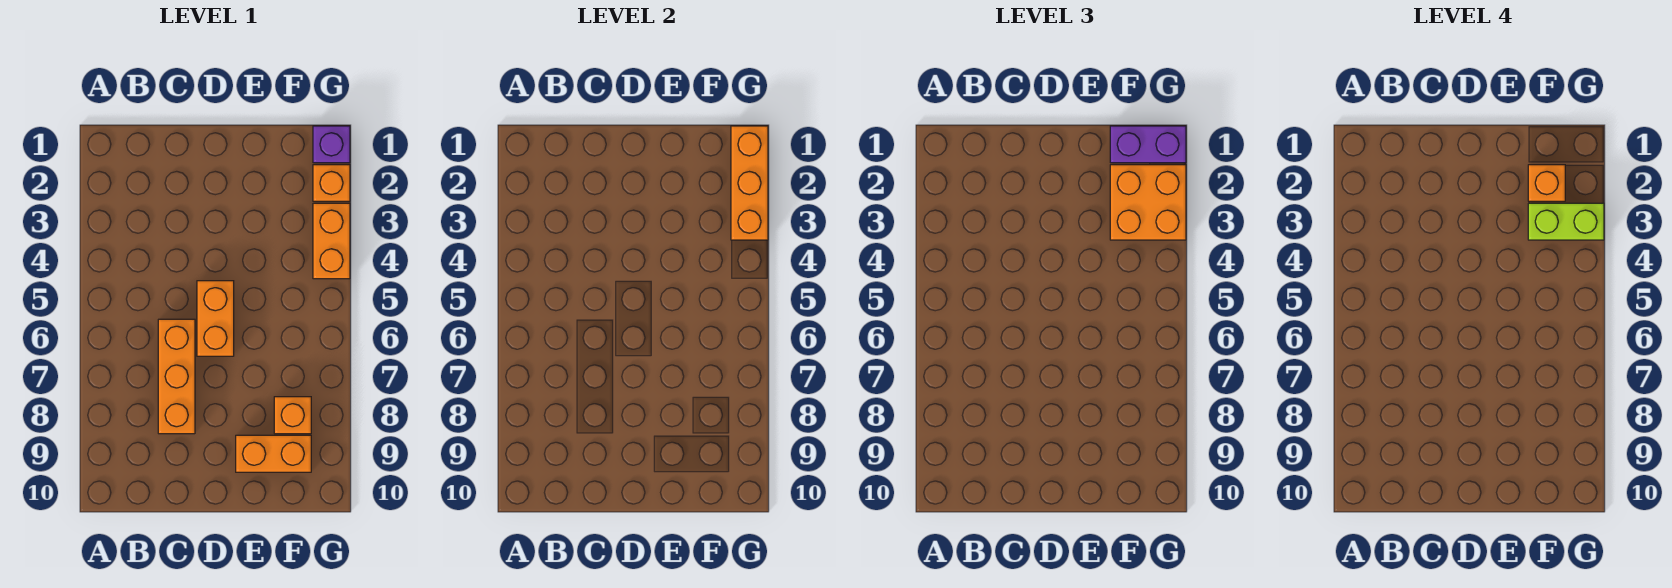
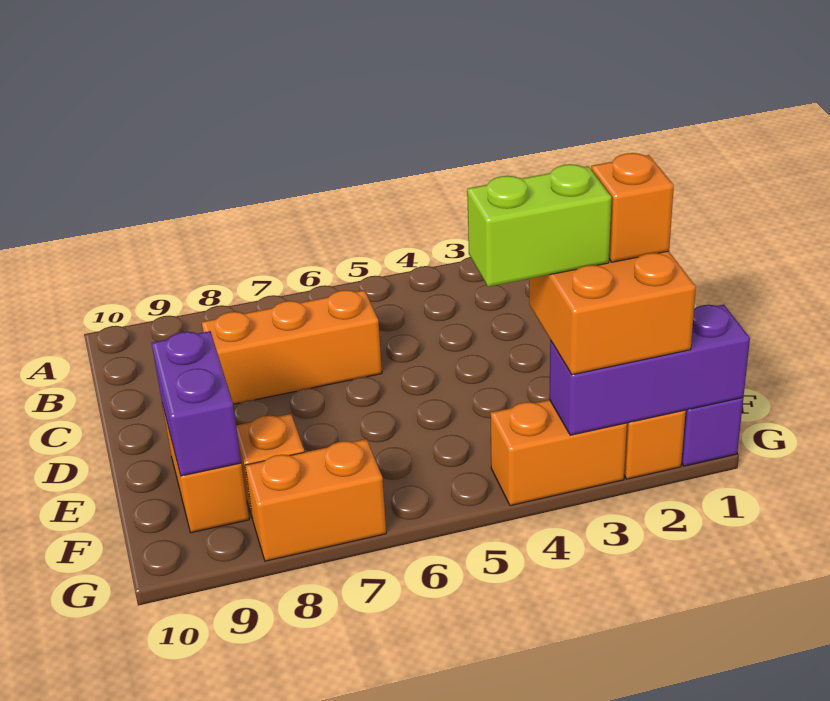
orange 1x2 brick [197,281,234,356] -> orange 1x2 brick moved to [245,439,386,561]
purple 1x2 brick [1110,126,1186,163] -> purple 1x2 brick moved to [152,331,241,476]
lime 1x2 brick [1528,203,1604,240] -> lime 1x2 brick turned to [467,164,611,287]
orange 1x3 brick [731,126,768,240] -> purple 1x3 brick [549,305,750,435]

